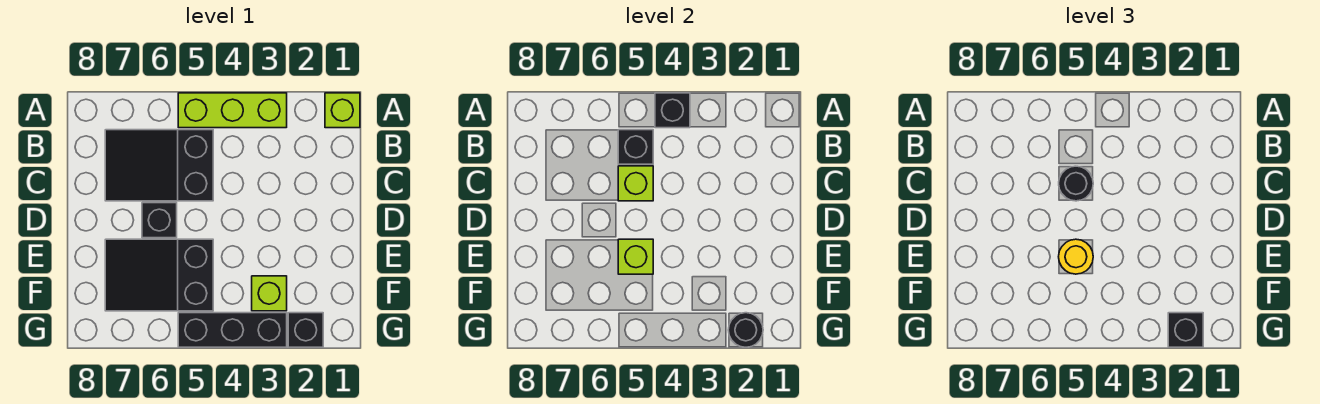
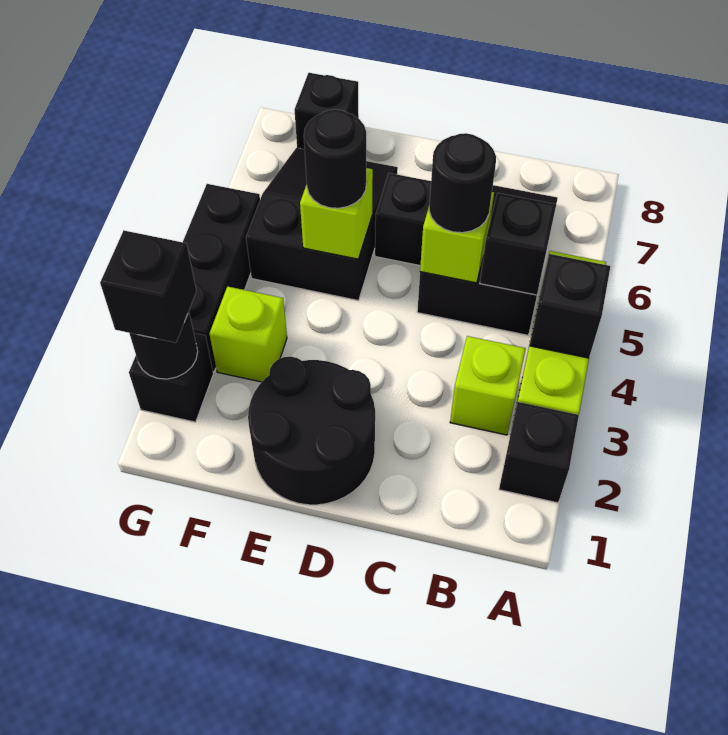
lime 1x1 brick [325,93,360,128] -> lime 1x1 brick moved to [450,336,526,435]
none -> black 1x1 brick [499,402,579,503]
none -> black 2x2 round brick [248,357,375,505]
yellow 1x1 round brick [1059,239,1093,274] -> black 1x1 round brick [304,109,366,208]
none -> black 1x1 brick [294,73,359,149]

